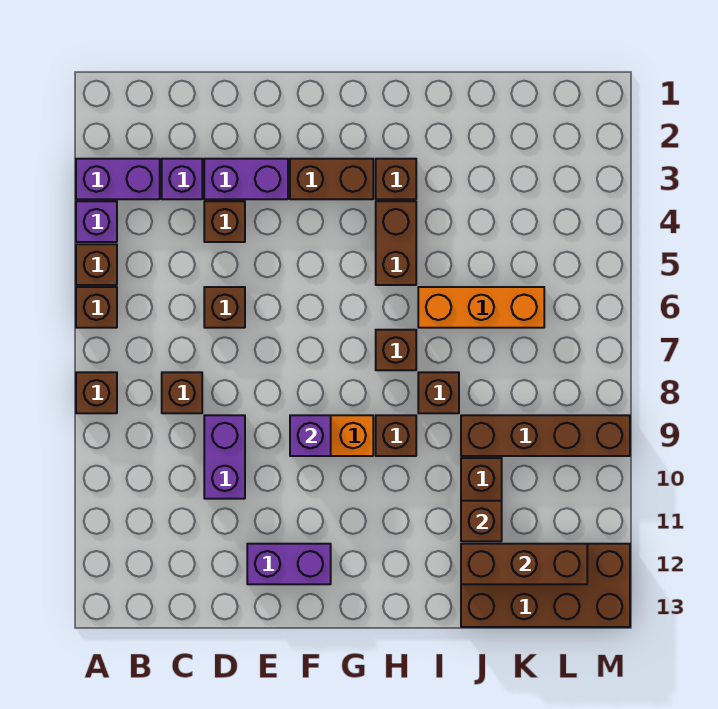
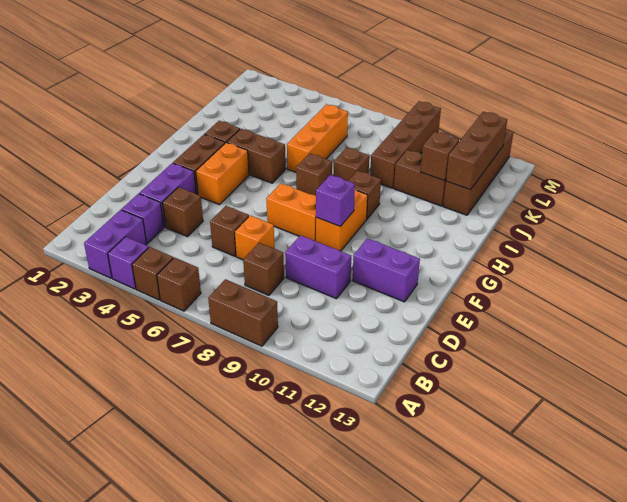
brown 1x1 brick [76,372,117,413] -> brown 1x2 brick [208,279,278,346]
none -> orange 1x1 brick [235,215,275,260]
purple 1x2 brick [247,544,331,584] -> purple 1x2 brick turned to [353,238,420,302]
none -> orange 1x2 brick [196,143,249,205]
none -> orange 1x2 brick [266,183,316,241]
brown 2x4 brick [461,544,630,627] -> brown 1x4 brick [443,130,513,215]

